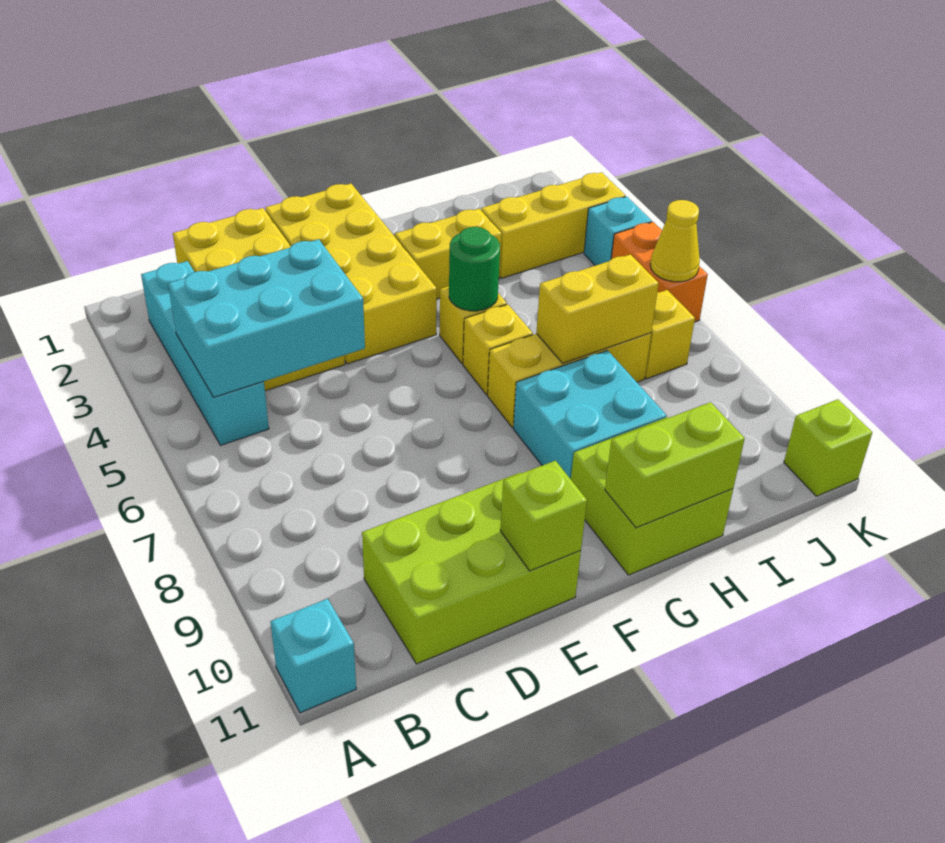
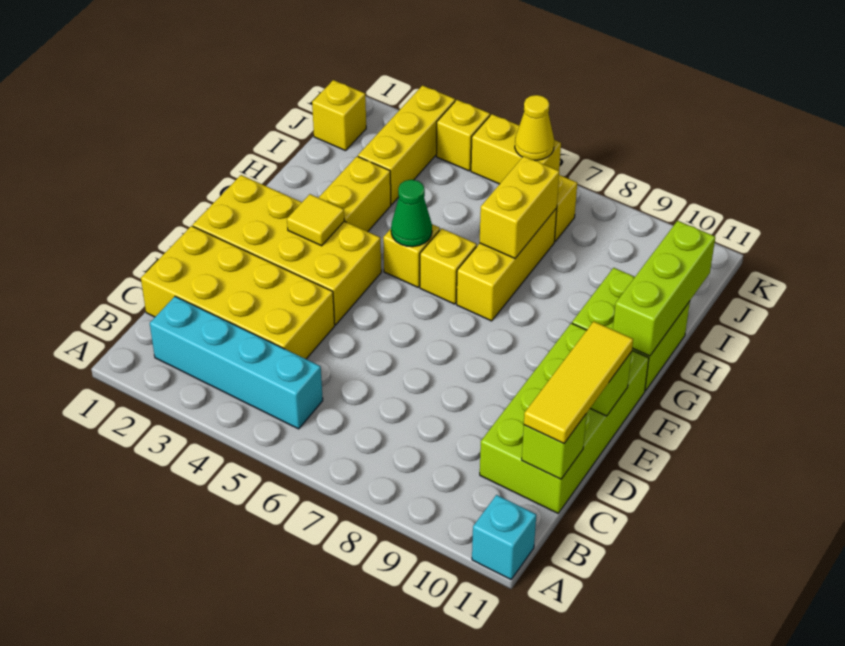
cyan 2x3 brick [168,239,365,397] -> none
lime 2x3 brick [362,473,581,664] -> lime 2x4 brick [480,323,649,513]
none -> yellow 1x3 tile [524,321,633,444]
none -> yellow 1x1 tile [287,194,344,246]
green 1x1 round brick [449,227,500,311] -> green 1x1 cone [391,180,432,247]
cyan 2x2 brick [513,350,667,479] -> none
lime 1x2 brick [605,402,745,528] -> lime 1x3 brick [613,221,715,356]
none -> yellow 1x1 brick [312,80,366,151]
cyan 1x1 brick [584,197,652,266] -> yellow 1x1 brick [436,100,490,171]
orange 1x2 brick [611,222,708,322] -> yellow 1x2 brick [471,114,561,184]
lime 1x1 brick [784,399,872,496] -> lime 1x1 brick moved to [522,415,586,479]

